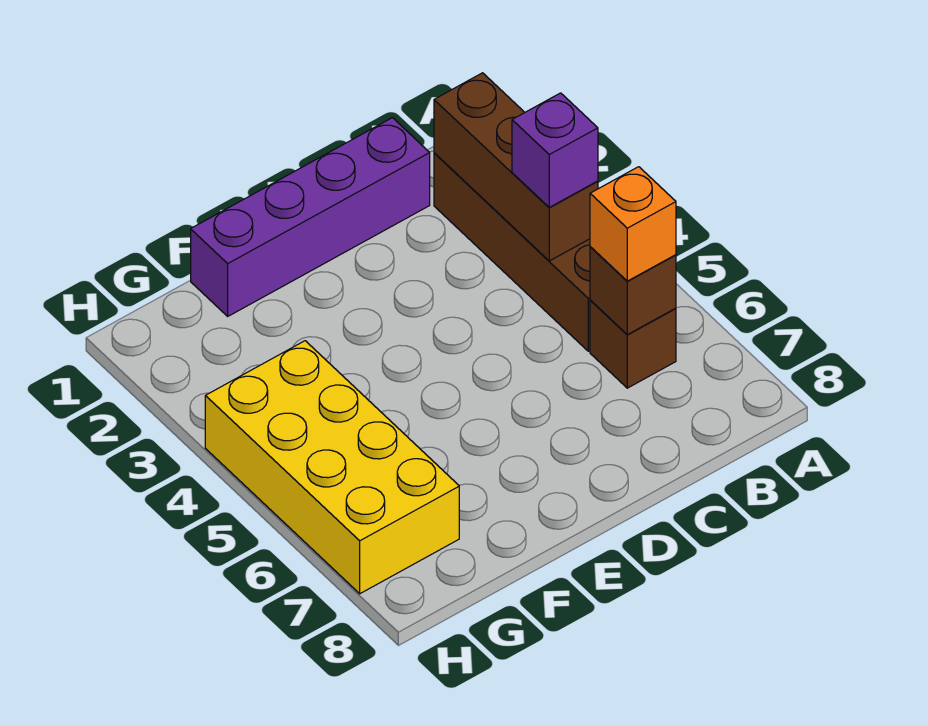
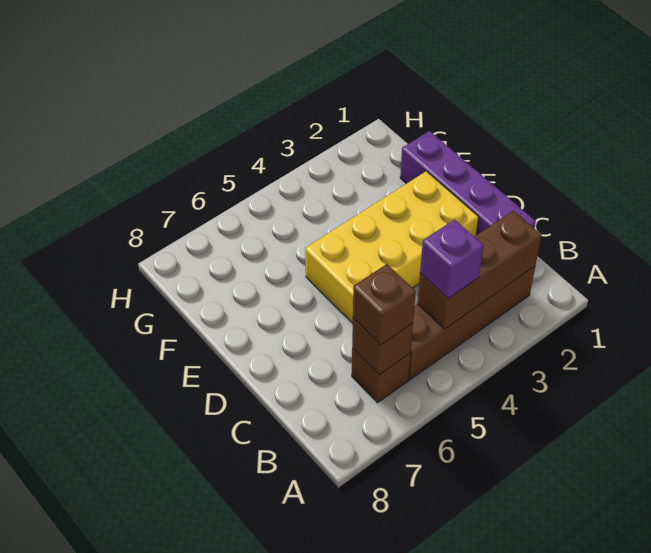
orange 1x1 brick [590,167,676,281] -> brown 1x1 brick [353,264,416,345]
yellow 2x4 brick [205,341,459,594] -> yellow 2x4 brick moved to [305,171,479,323]

